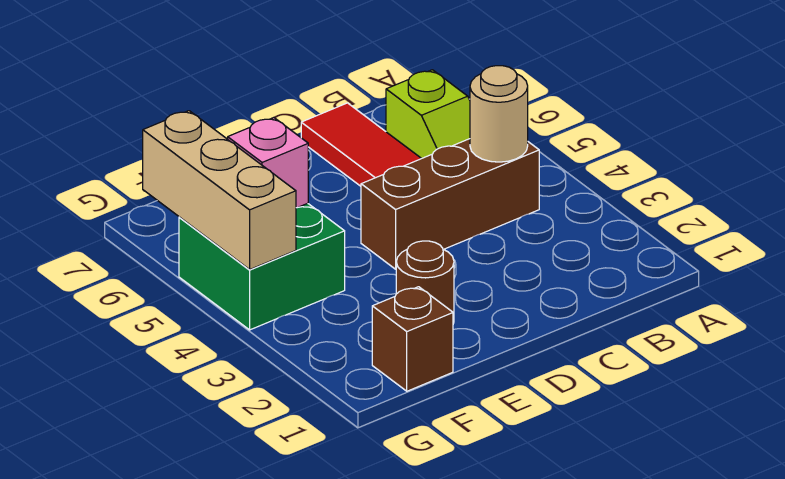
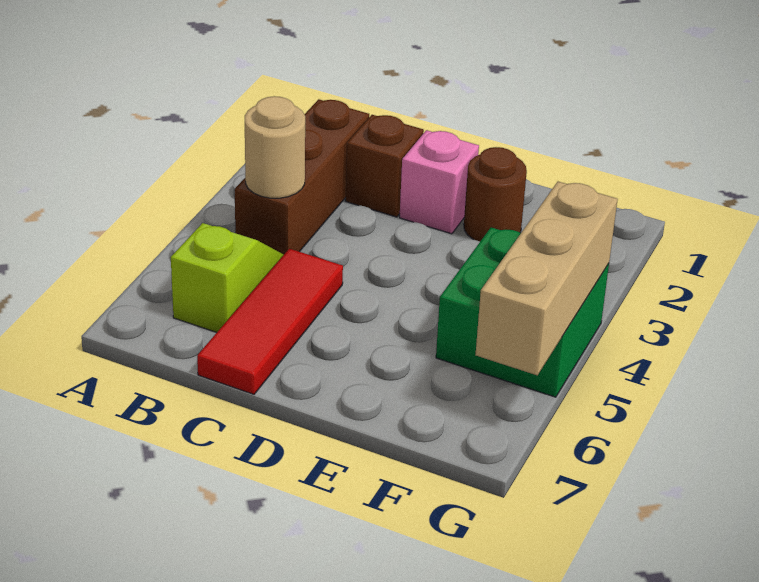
brown 1x3 brick [361,139,539,269] -> brown 1x3 brick turned to [235,99,369,254]
brown 1x1 brick [372,287,453,391] -> brown 1x1 brick moved to [346,115,424,217]
pink 1x1 brick [228,118,308,208] -> pink 1x1 brick moved to [400,130,479,234]

